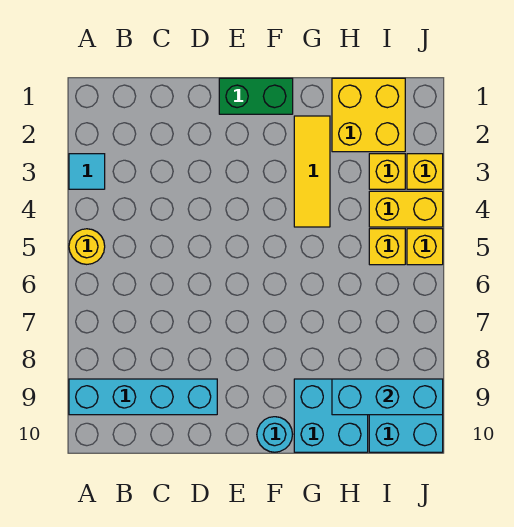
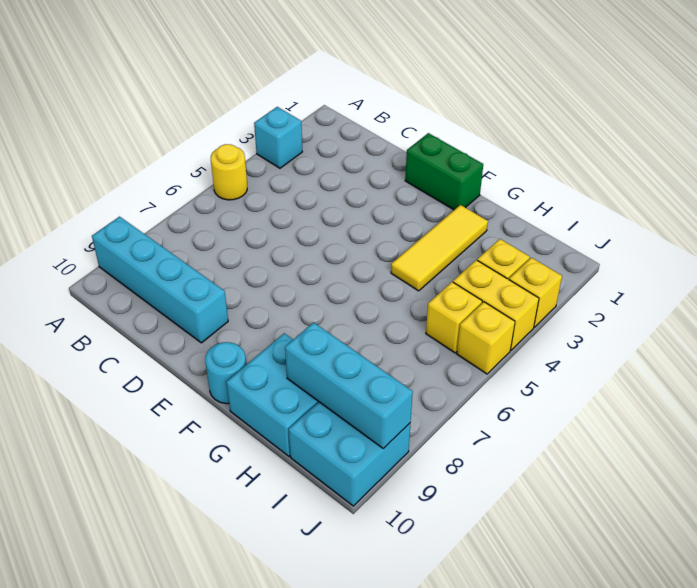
cyan 1x1 tile [69,154,105,189] -> cyan 1x1 brick [254,107,302,168]
yellow 2x2 brick [332,78,405,152] -> none

